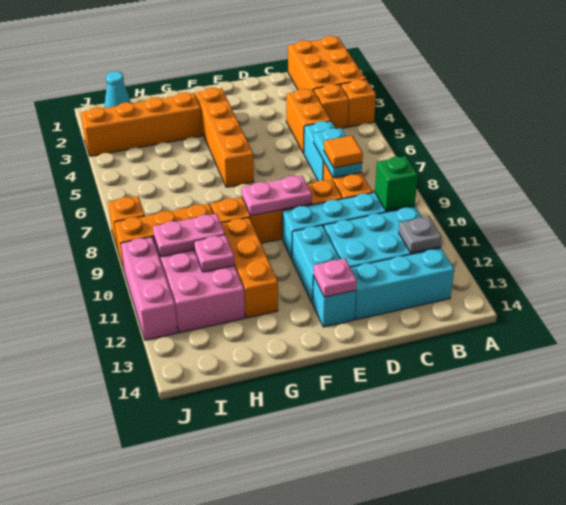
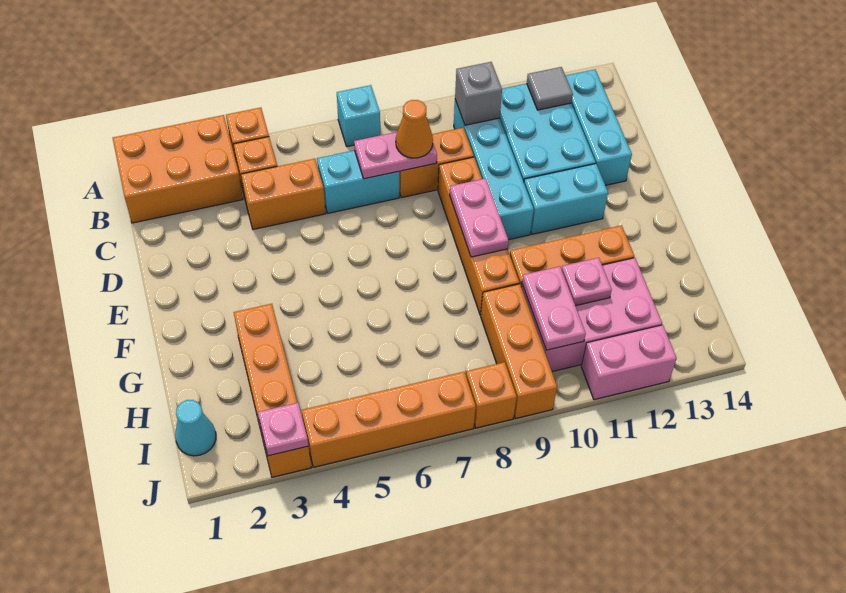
green 1x1 brick [375,156,418,211] -> grey 1x1 brick [455,62,502,125]
grey 1x1 plate [399,217,442,253] -> grey 1x1 tile [527,67,573,110]
cyan 1x2 plate [314,128,362,178] -> pink 1x2 plate [354,132,437,179]
orange 1x1 tile [324,136,363,168] -> orange 1x1 cone [396,100,433,158]
cyan 1x1 brick [312,276,356,327] -> cyan 1x1 brick moved to [337,85,380,147]
pink 1x1 plate [314,258,357,297] -> pink 1x1 plate moved to [258,403,308,456]
orange 1x4 brick [195,88,254,187] -> orange 1x4 brick moved to [301,372,476,467]
pink 1x3 brick [121,237,178,340] -> pink 1x2 brick [581,325,677,400]

